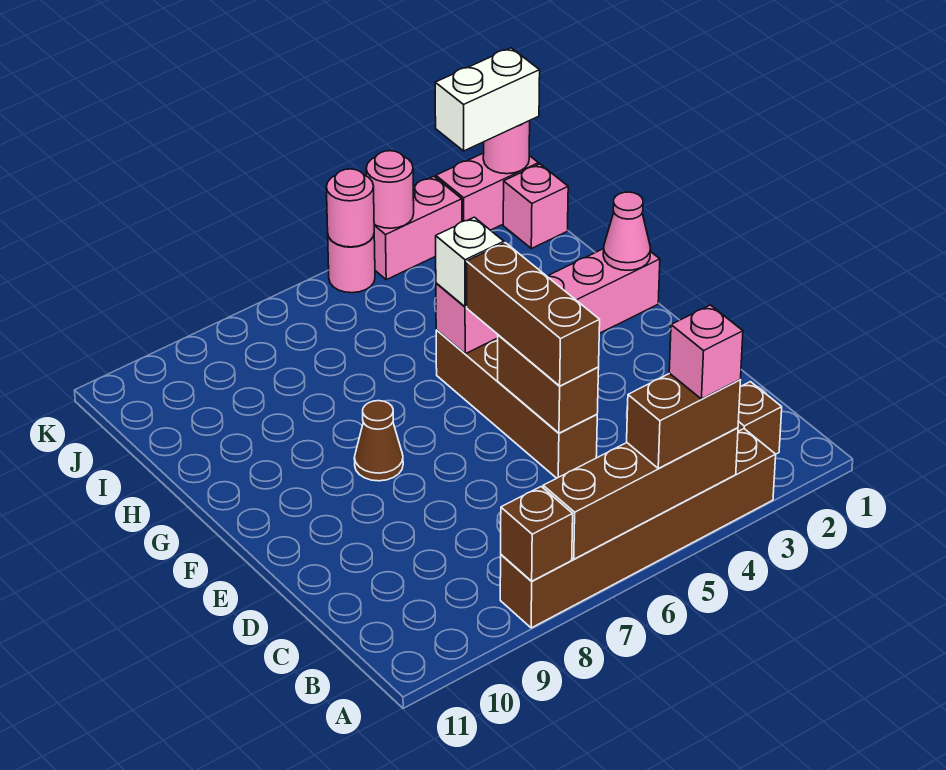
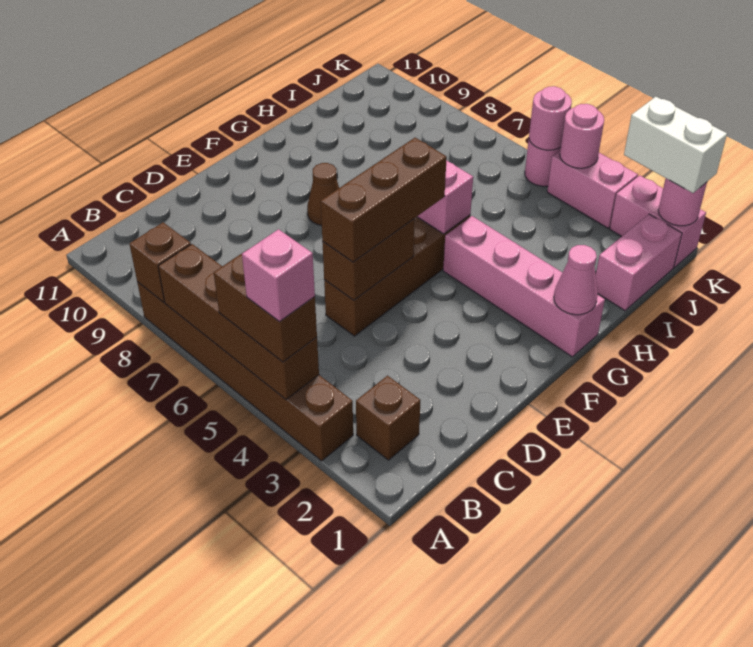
white 1x1 brick [436,217,504,307] -> none
pink 1x1 brick [503,164,568,248] -> pink 1x2 brick [596,214,682,311]

